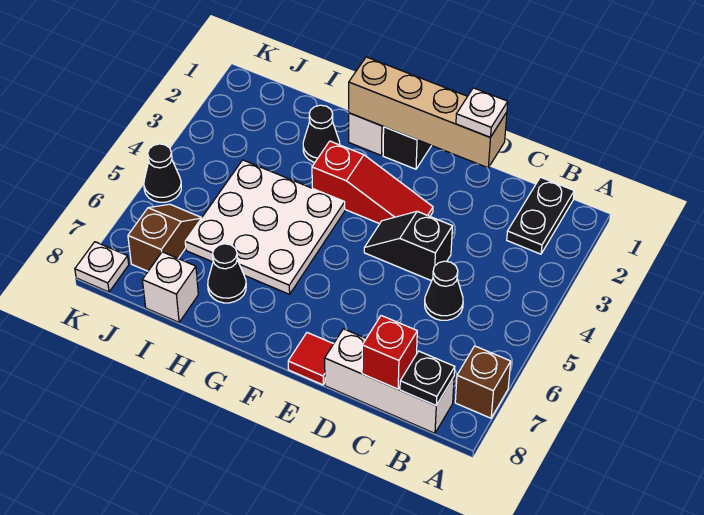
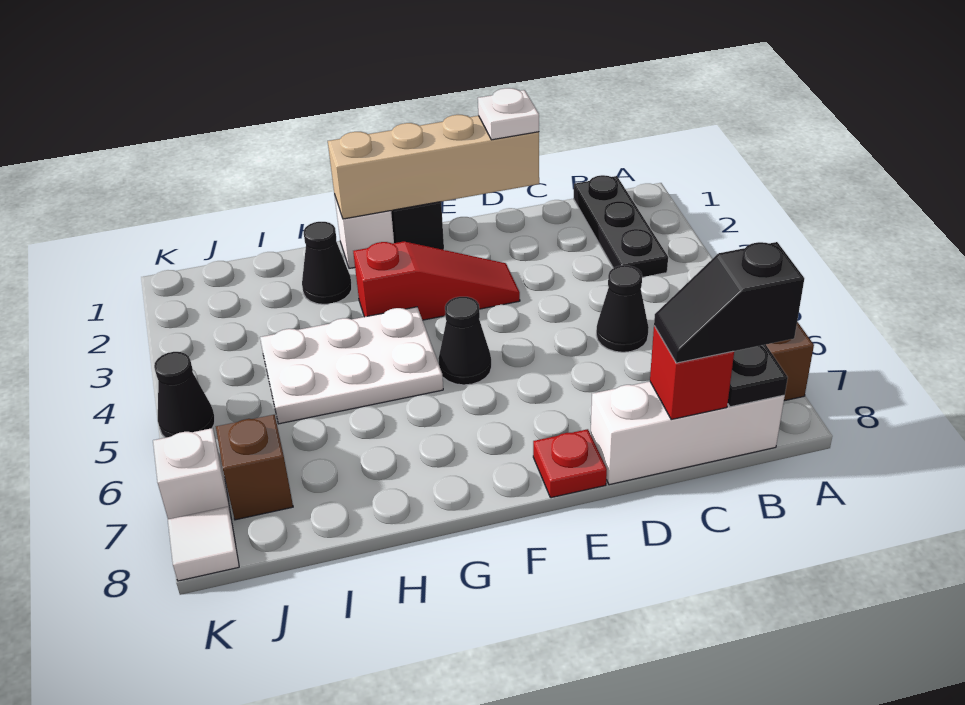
black 1x2 plate [507,177,574,254] -> black 1x3 plate [574,175,668,277]
black 1x2 slope [364,211,452,281] -> black 1x2 slope moved to [654,242,804,363]
red 1x1 tile [288,333,333,385] -> red 1x1 plate [533,429,607,498]
white 3x3 plate [185,160,345,294] -> white 2x3 plate [260,307,443,424]
black 1x1 cone [208,244,246,303] -> black 1x1 cone moved to [438,297,492,385]
white 1x1 brick [142,252,198,322] -> white 1x1 brick moved to [153,428,231,519]
white 1x1 plate [75,242,129,292] -> white 1x1 tile [168,507,239,581]

